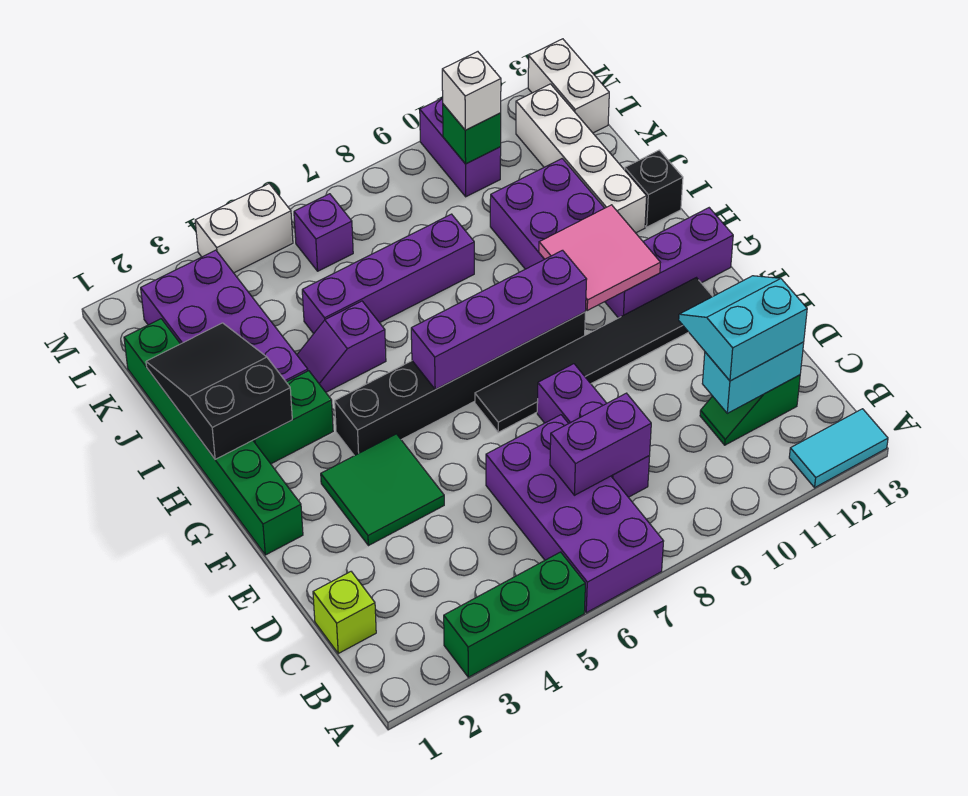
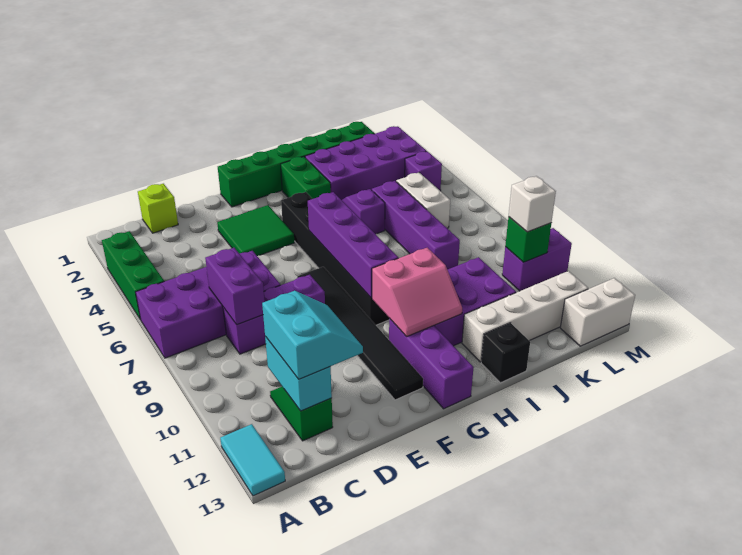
pink 2x2 tile [539,205,660,310] -> pink 2x2 slope [372,248,462,337]
black 2x3 slope [146,323,292,459] -> none
purple 1x1 brick [294,194,353,271] -> purple 1x1 brick moved to [405,151,442,191]
white 1x2 brick [195,184,293,273] -> white 1x2 brick moved to [396,173,450,228]

